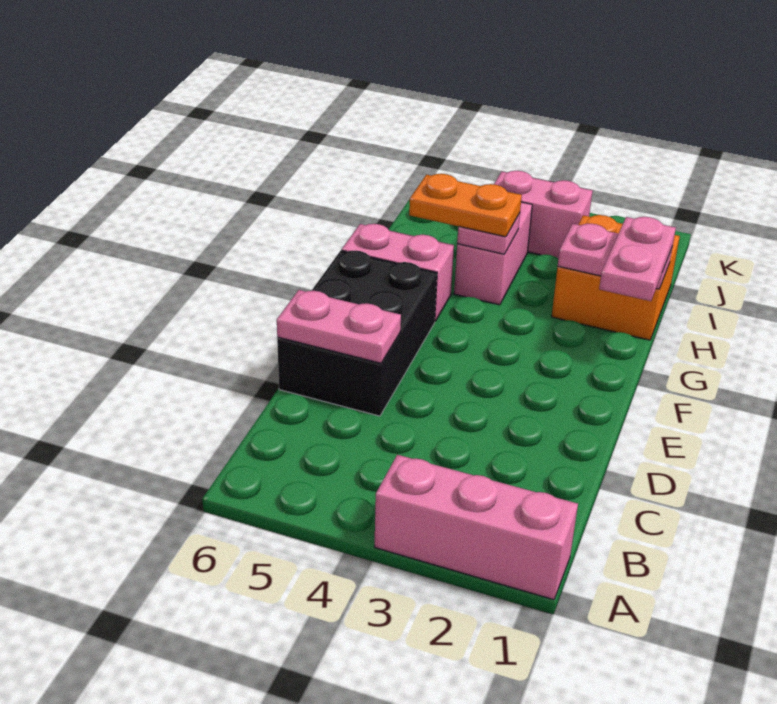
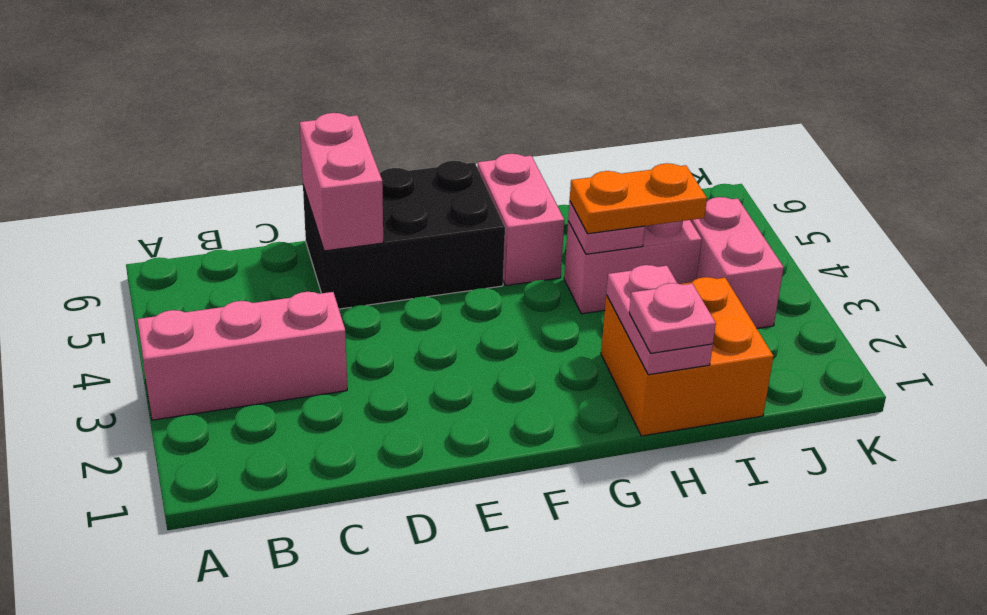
pink 1x3 brick [374,455,578,600] -> pink 1x3 brick turned to [137,292,347,420]
pink 1x2 plate [277,290,401,363] -> pink 1x2 brick [300,113,383,251]
pink 1x2 plate [599,217,676,301] -> pink 1x1 plate [629,283,716,353]
orange 1x2 plate [409,174,522,237] -> orange 1x2 plate turned to [570,163,707,234]

